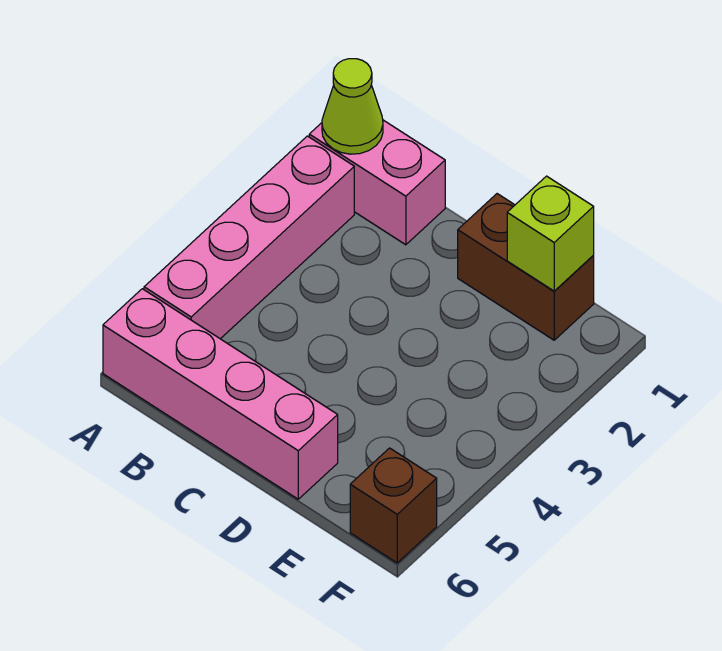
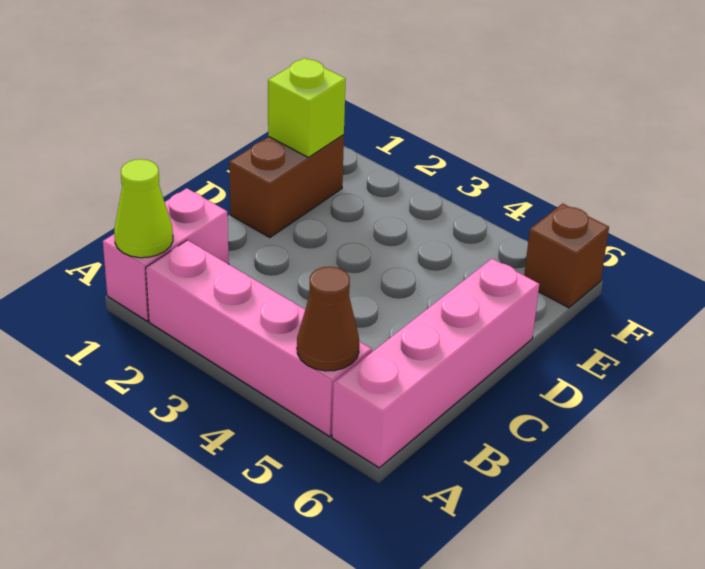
none -> brown 1x1 cone [297,267,359,371]

